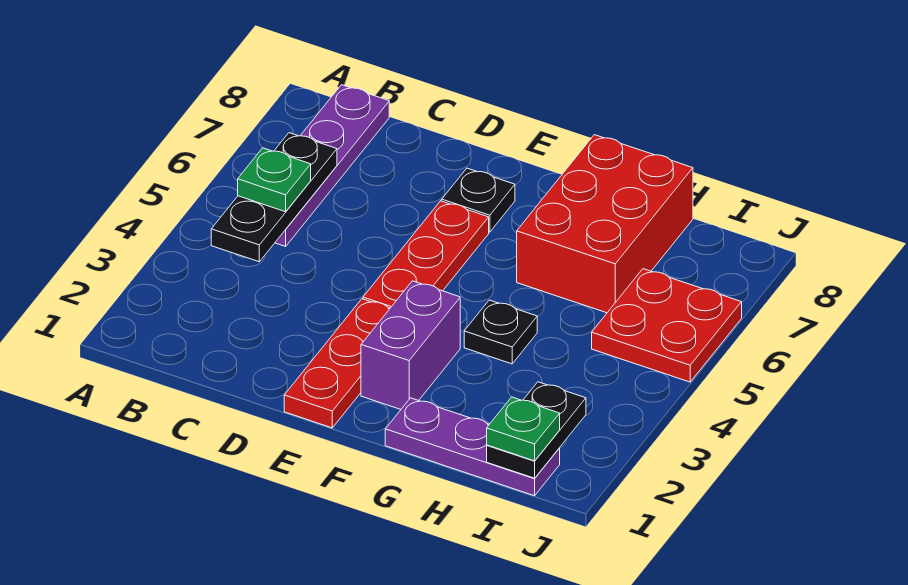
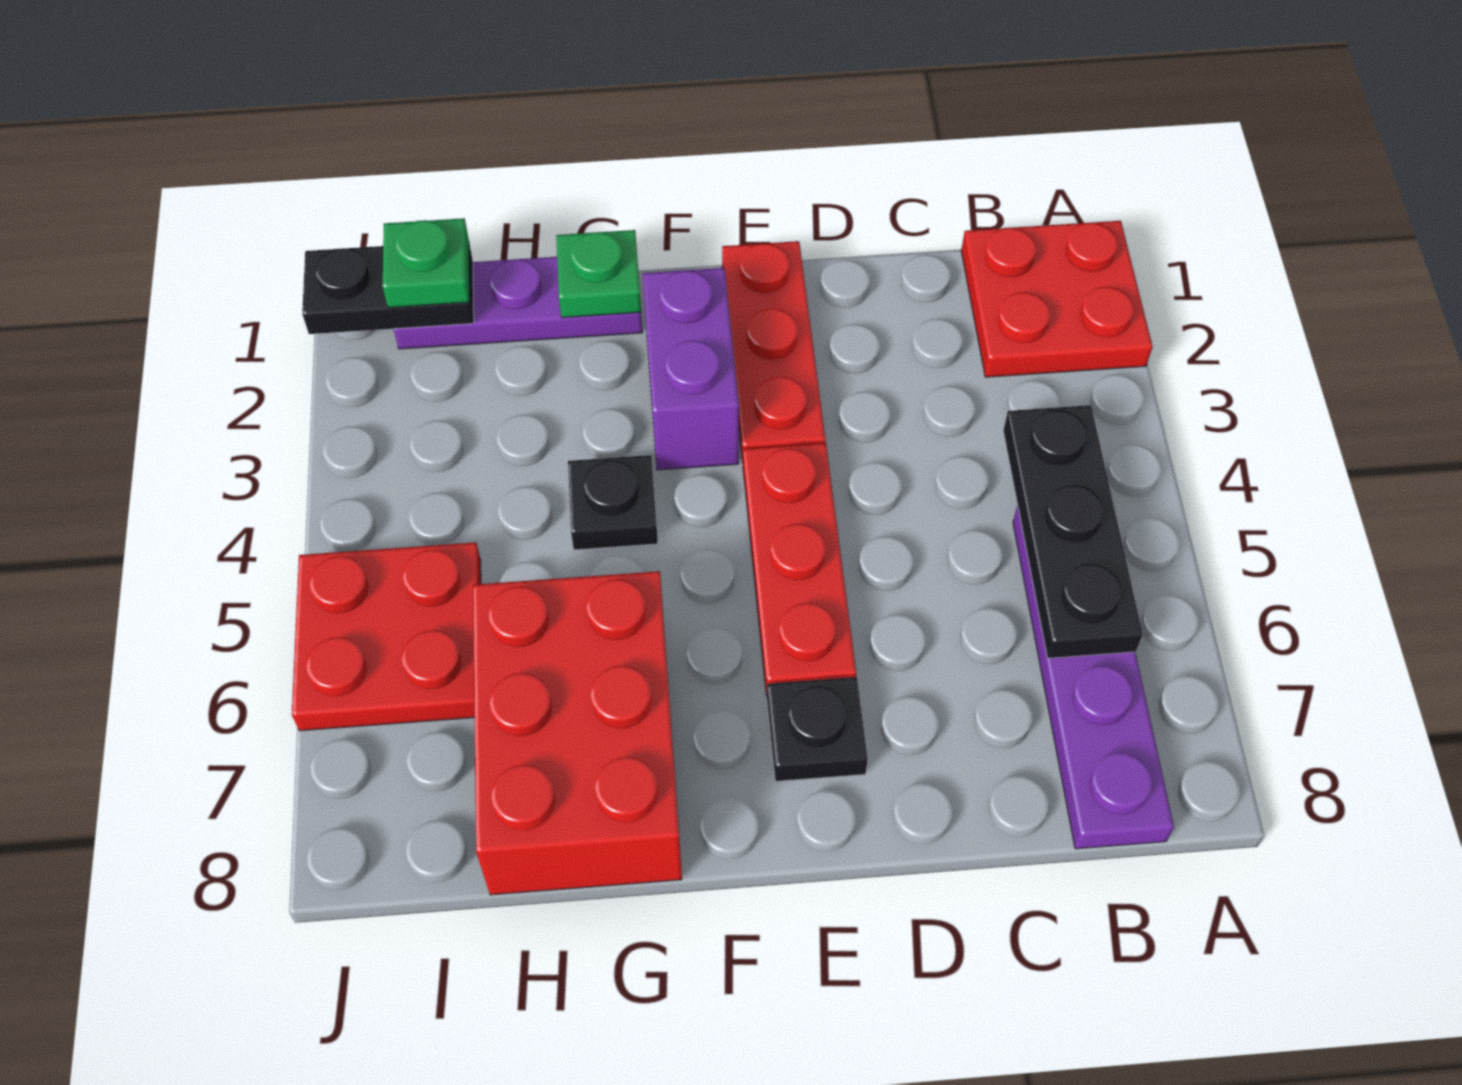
none -> red 2x2 plate [961,221,1153,377]
green 1x1 plate [238,148,311,212] -> green 1x1 plate moved to [556,230,641,318]
black 1x2 plate [487,382,586,478] -> black 1x2 plate turned to [302,244,474,334]

